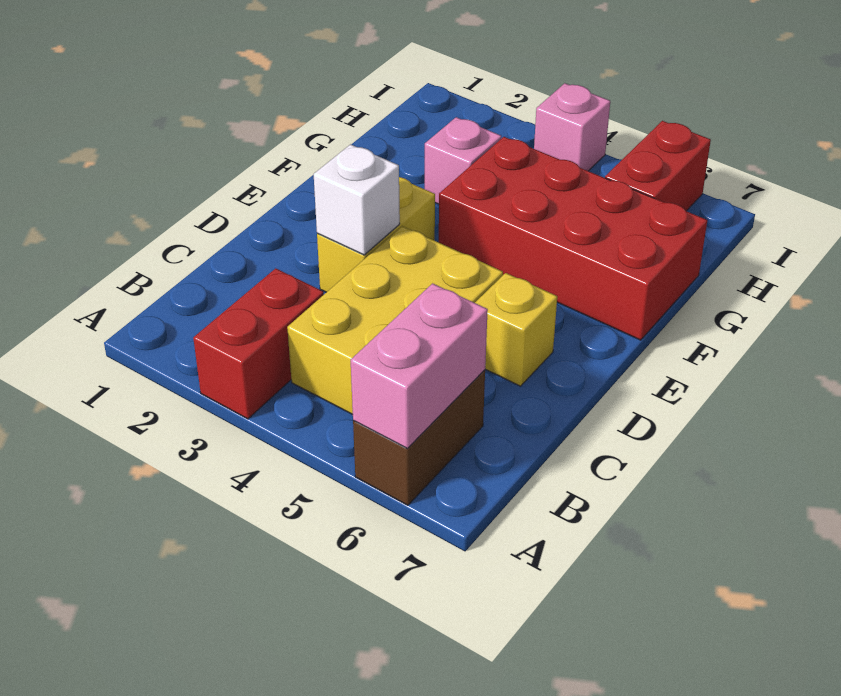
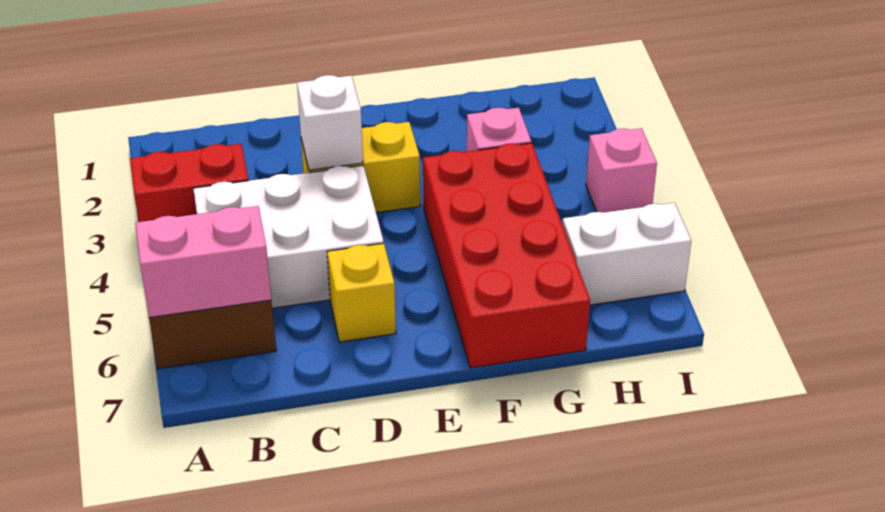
yellow 2x3 brick [287,226,503,415] -> white 2x3 brick [193,166,384,308]
red 1x2 brick [605,121,711,211] -> white 1x2 brick [562,203,691,305]

